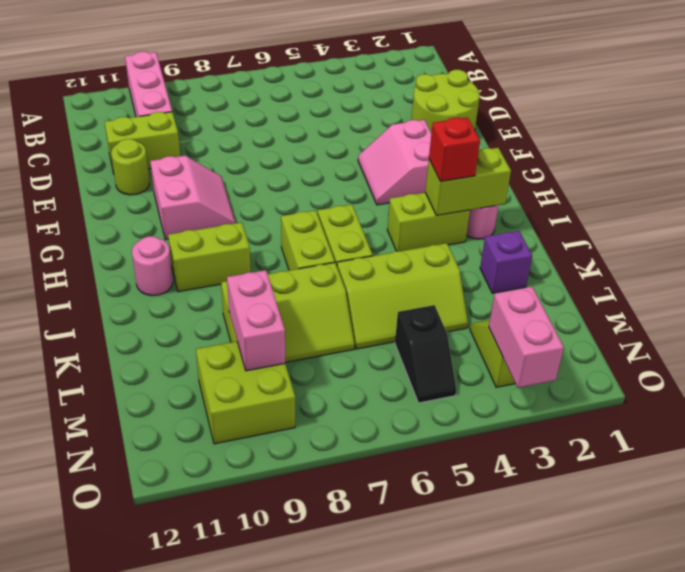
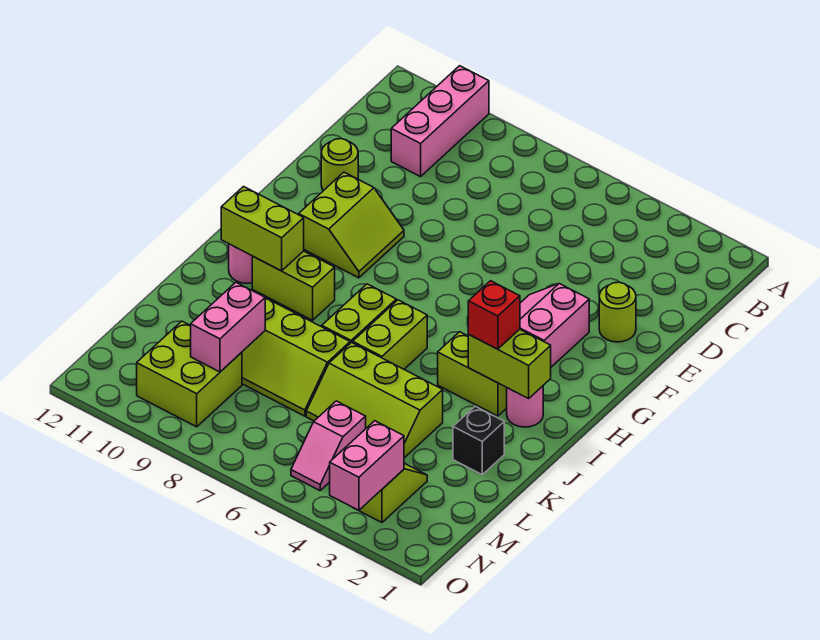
lime 2x2 round brick [411,70,480,133] -> lime 1x1 round brick [599,282,636,342]
lime 1x2 brick [105,112,180,174] -> lime 1x2 brick moved to [221,187,304,271]
pink 2x2 slope [150,156,235,240] -> lime 2x2 slope [299,172,404,278]
purple 1x1 brick [480,231,532,293] -> black 1x1 brick [453,406,504,475]
black 1x2 slope [395,305,456,403] -> pink 1x2 slope [291,401,366,490]

